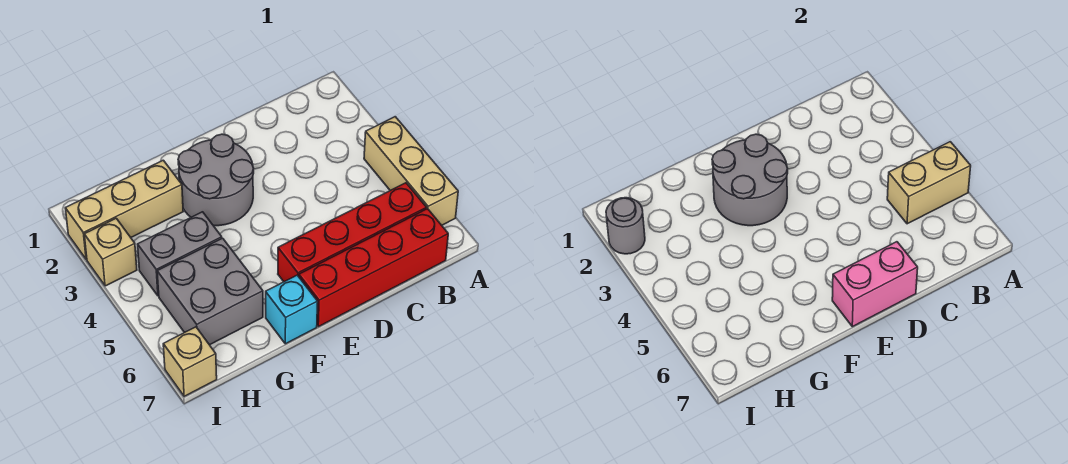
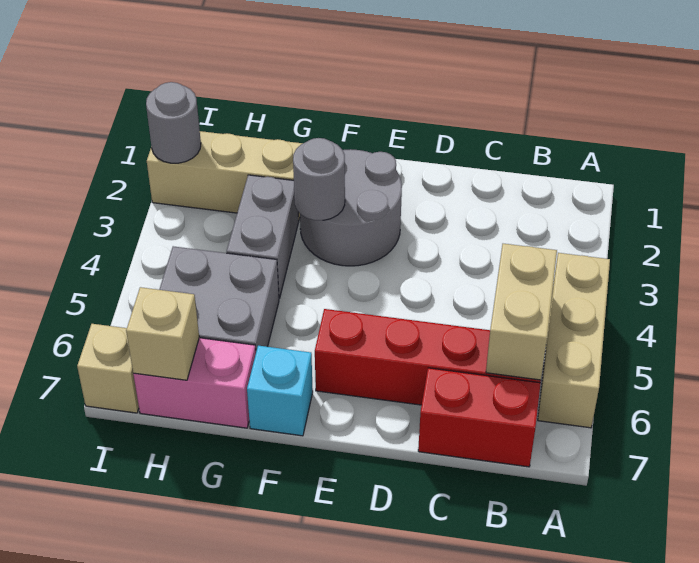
tan 1x2 brick [887,142,971,224] -> tan 1x2 brick turned to [486,244,557,380]
red 1x4 brick [299,209,448,327] -> red 1x2 brick [418,368,541,467]
pink 1x2 brick [832,242,918,327] -> pink 1x2 brick moved to [133,338,256,428]
grey 2x2 round brick [712,134,788,226] -> grey 1x1 round brick [293,138,345,220]
grey 1x2 brick [138,212,222,296] -> grey 1x2 brick turned to [227,175,299,298]
tan 1x1 brick [84,218,137,286] -> tan 1x1 brick moved to [126,287,199,380]

